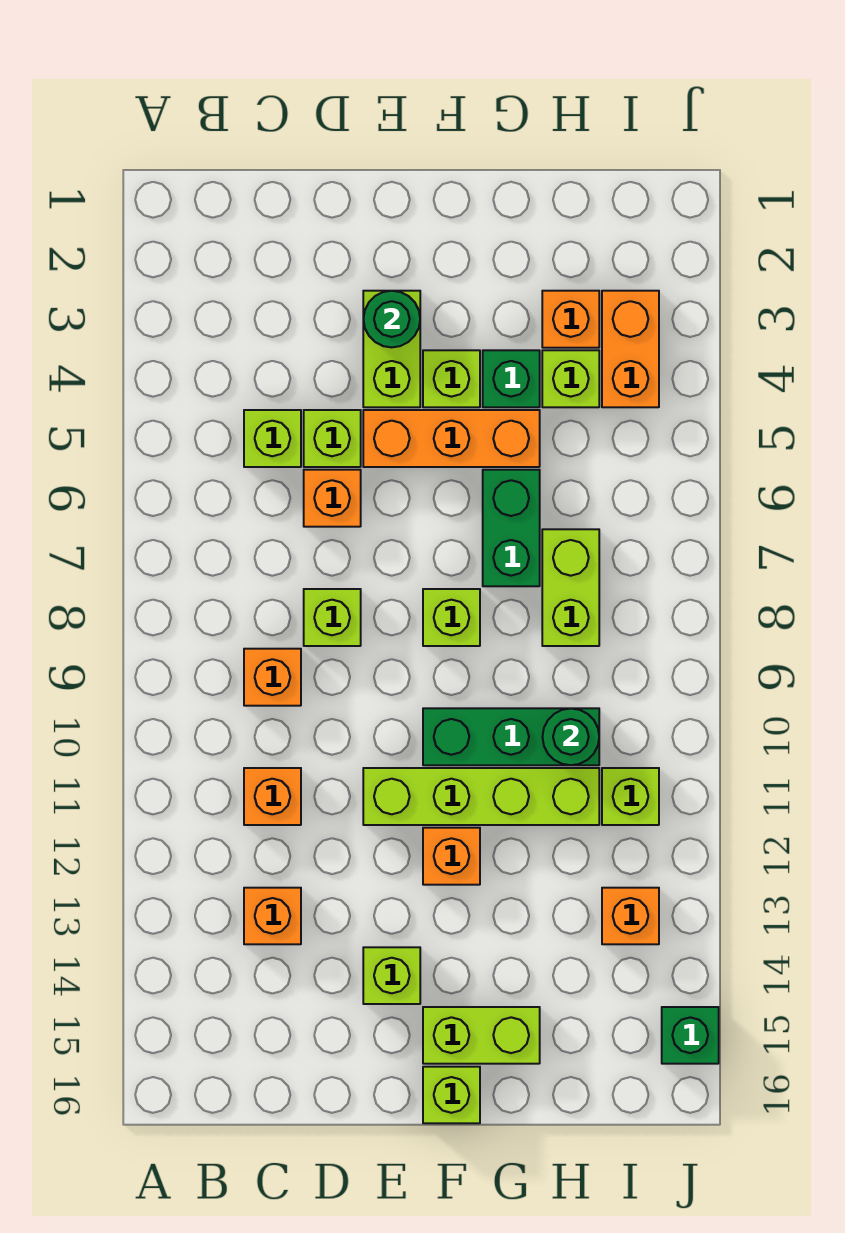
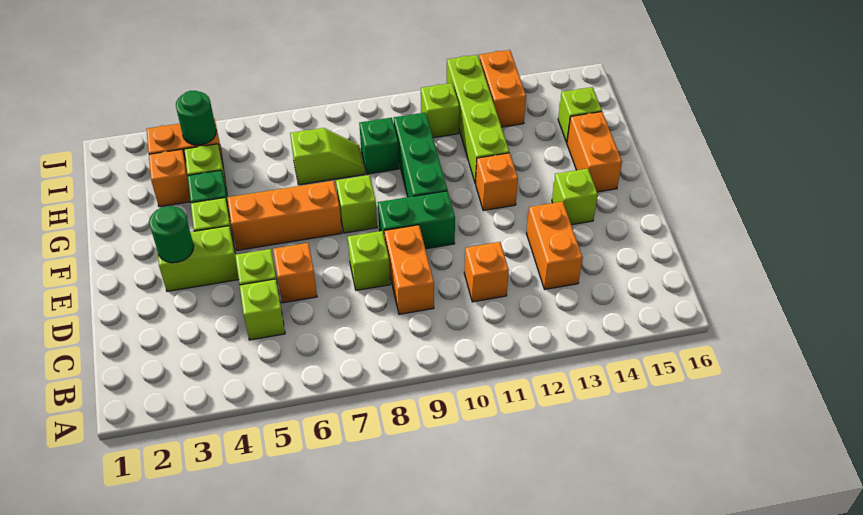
orange 1x1 brick [244,649,301,706] -> orange 1x2 brick [384,225,434,314]
orange 1x1 brick [244,888,301,944] -> orange 1x2 brick [526,201,583,289]
orange 1x3 brick [363,410,540,467] -> orange 1x3 brick turned to [227,181,342,250]
lime 1x4 brick [363,768,599,825] -> lime 1x4 brick moved to [447,55,509,184]
lime 1x2 brick [423,1007,540,1064] -> orange 1x2 brick [567,112,622,192]
lime 1x1 brick [423,1067,480,1123] -> lime 1x1 brick moved to [558,87,602,142]
green 1x2 brick [483,470,540,586] -> green 1x2 brick moved to [378,191,455,249]
lime 1x2 brick [542,529,599,646] -> lime 1x2 slope [290,128,365,185]
green 1x1 round brick [543,708,599,765] -> green 1x1 round brick moved to [176,91,216,145]
orange 1x1 brick [602,888,659,944] -> orange 1x2 brick [479,50,526,127]
green 1x1 brick [662,1007,719,1064] -> green 1x1 brick moved to [359,118,399,174]

